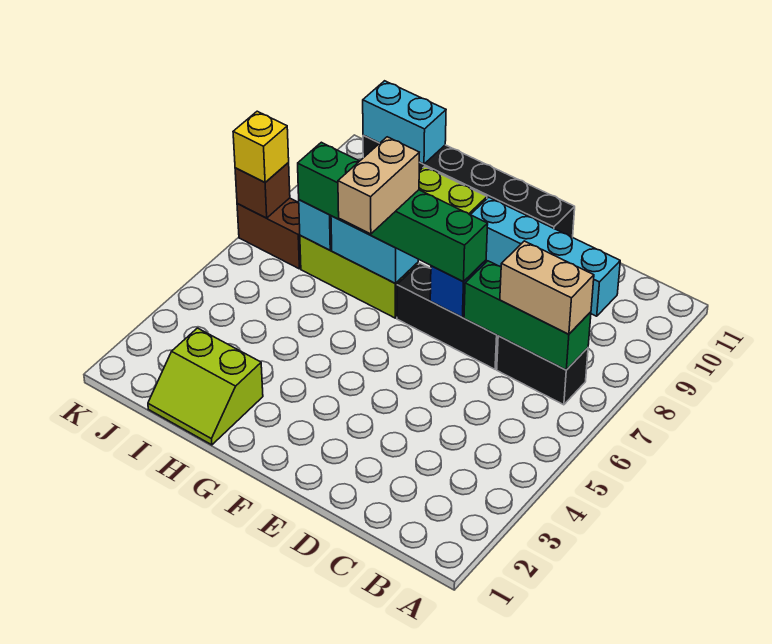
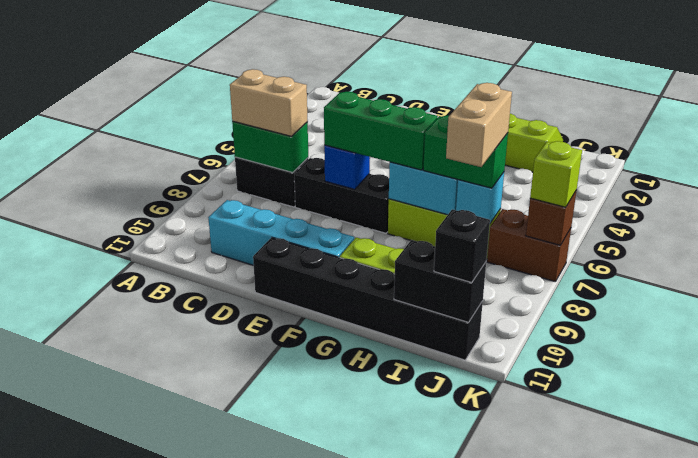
green 1x3 brick [464,261,591,370] -> green 1x2 brick [232,122,308,173]
tan 1x2 brick [338,137,419,234] -> tan 1x2 brick moved to [446,83,512,167]
cyan 1x2 brick [363,81,446,164] -> black 1x2 brick [394,240,486,322]
none -> black 1x1 brick [434,209,490,283]
yellow 1x1 brick [233,111,289,182] -> lime 1x1 brick [530,141,582,207]

